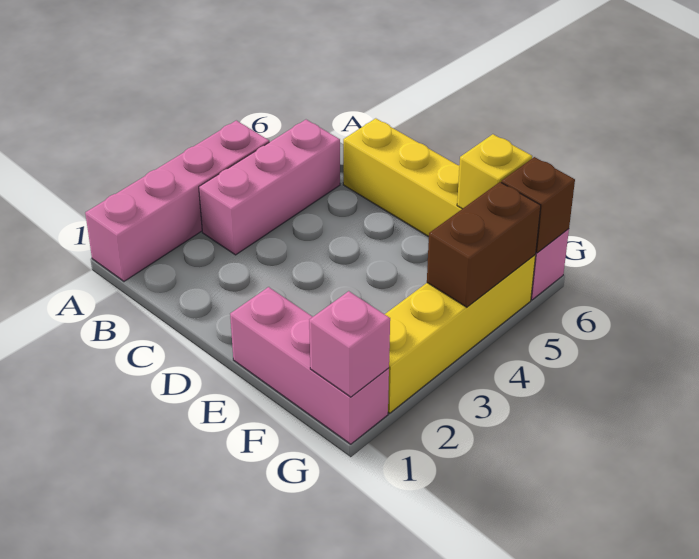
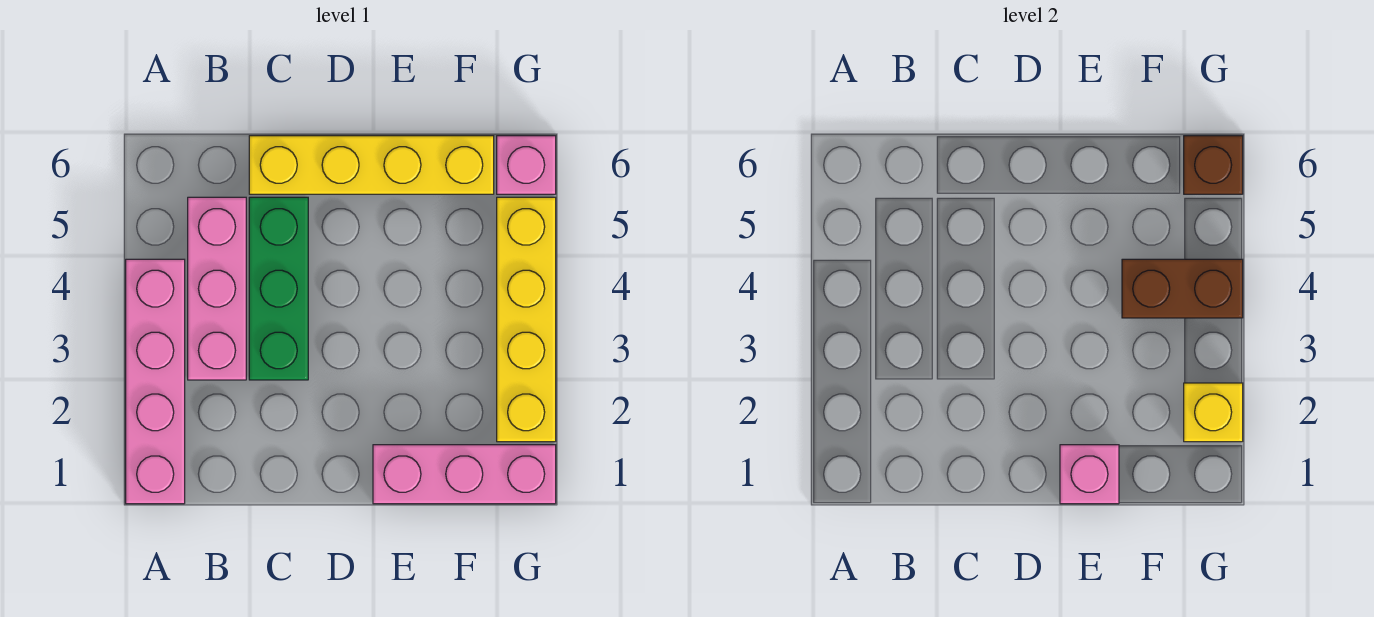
none -> green 1x3 brick [249,197,308,380]
yellow 1x1 brick [457,134,532,209] -> yellow 1x1 brick moved to [1184,383,1243,442]
pink 1x1 brick [309,291,390,397] -> pink 1x1 brick moved to [1060,445,1119,504]
brown 1x2 brick [427,182,541,307] -> brown 1x2 brick turned to [1122,259,1243,318]

